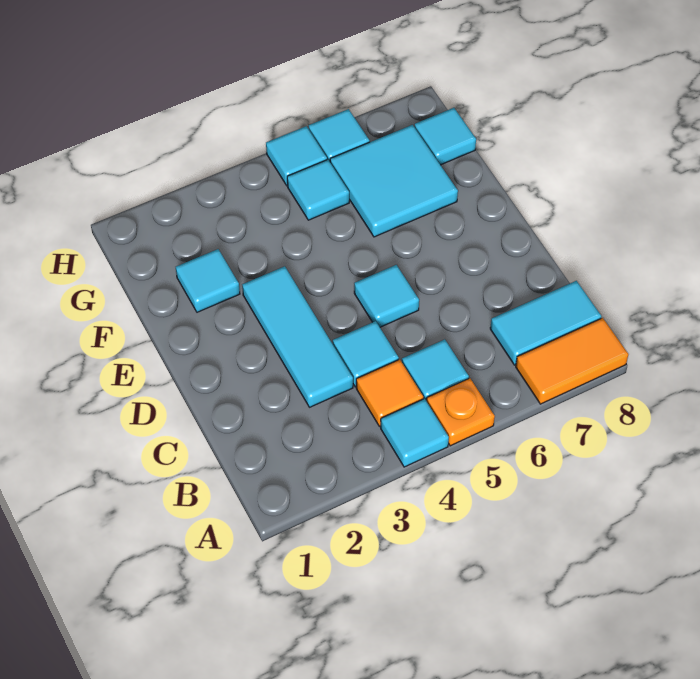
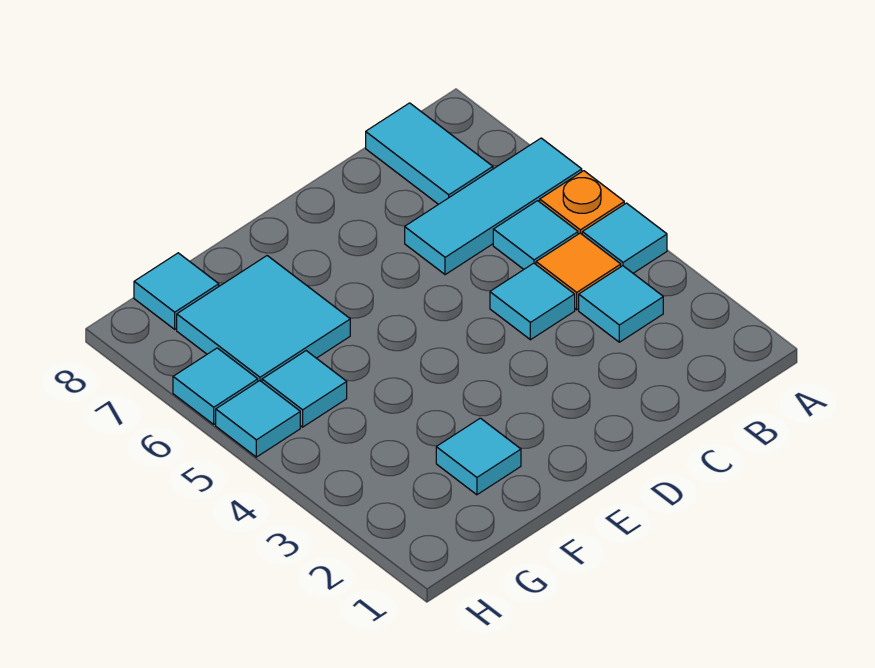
orange 1x2 tile [516,318,628,404] -> none
cyan 1x3 tile [242,266,353,407] -> cyan 1x3 tile moved to [405,138,582,275]
cyan 1x1 tile [354,265,419,327] -> cyan 1x1 tile moved to [579,266,663,342]

